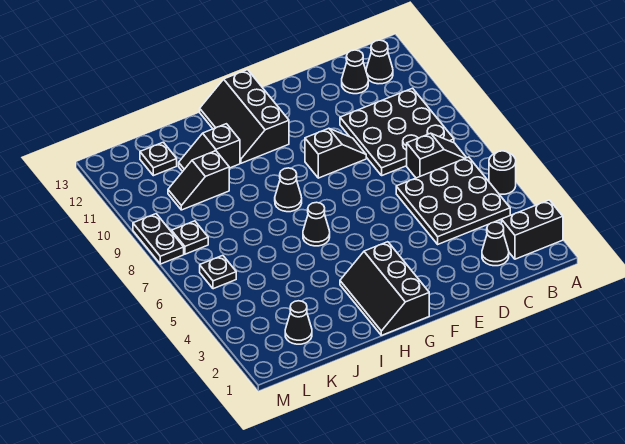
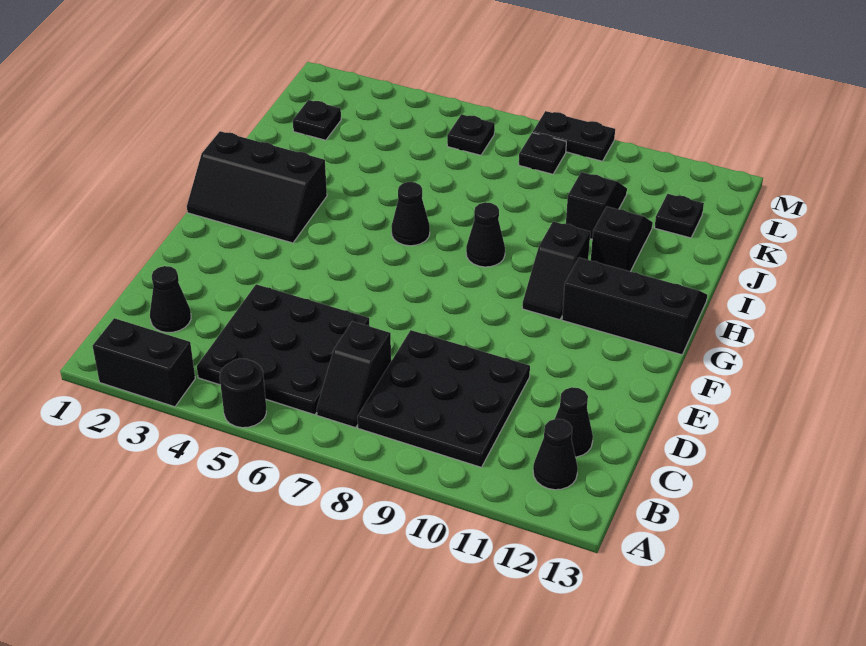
black 1x2 brick [502,200,563,259] -> black 1x2 brick turned to [93,318,195,407]
black 1x2 slope [305,128,366,178] -> black 1x2 slope moved to [522,221,590,320]
black 2x3 slope [340,242,429,335] -> black 2x3 slope turned to [187,131,327,243]
black 1x1 cone [285,301,312,344] -> black 1x1 plate [293,100,341,140]

